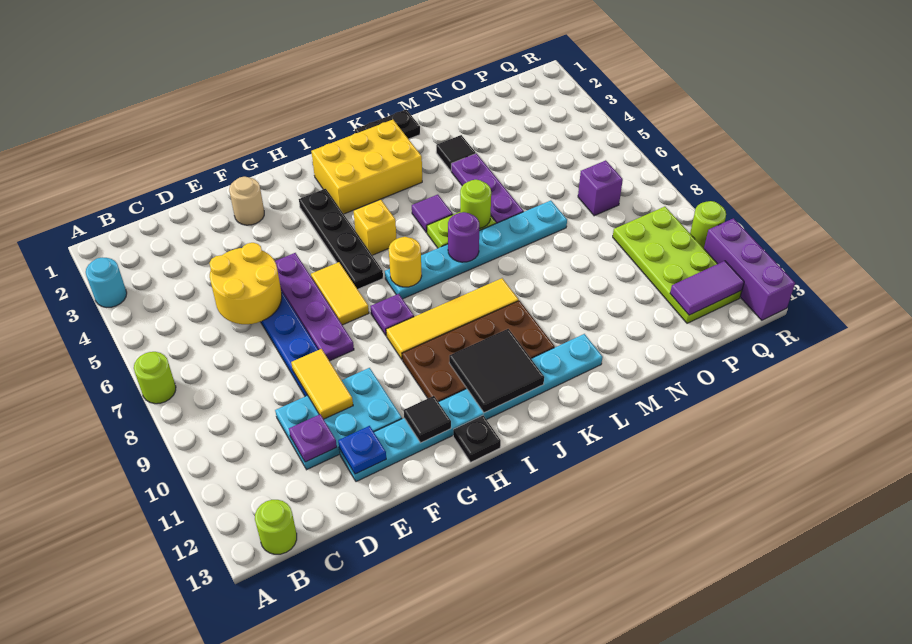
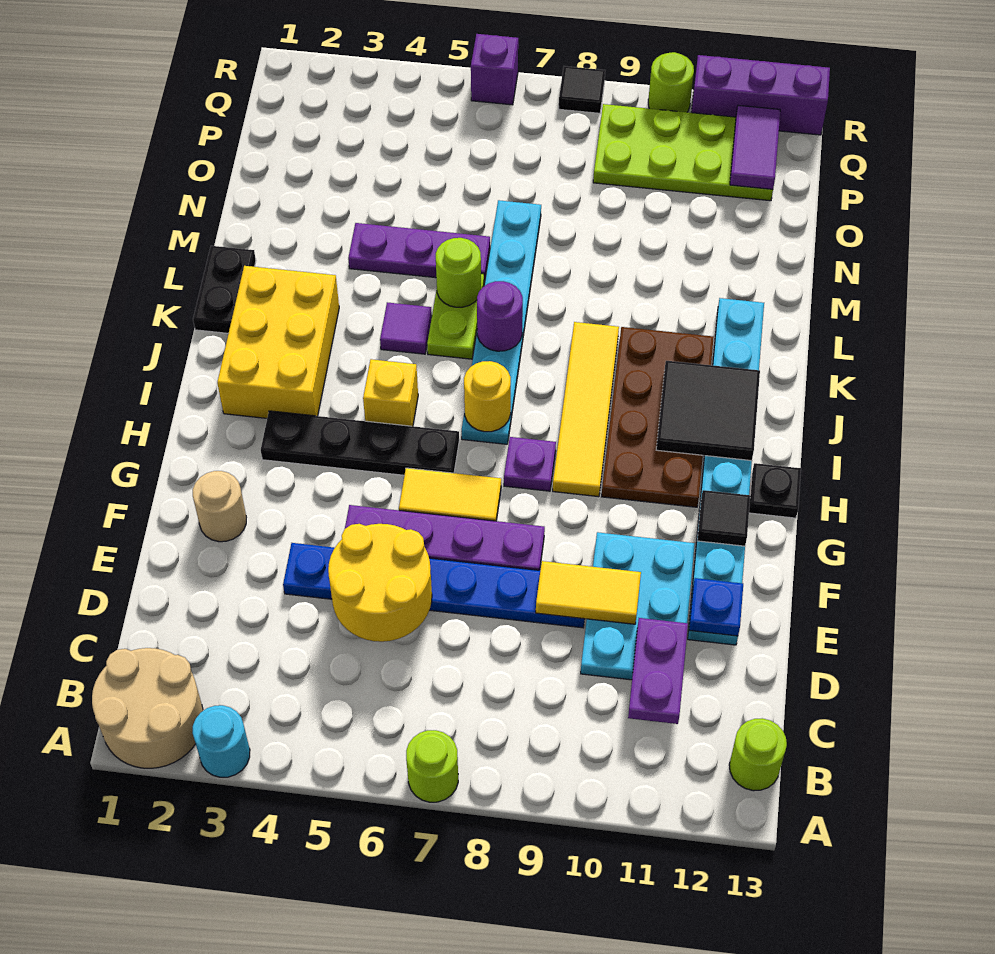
none -> tan 2x2 round brick [92,648,203,768]
purple 1x1 plate [289,414,337,462] -> purple 1x2 plate [628,618,688,724]
black 1x1 tile [436,135,476,171] -> black 1x1 tile moved to [559,66,605,113]
purple 1x1 brick [578,160,623,216] -> purple 1x1 brick moved to [471,34,518,105]

